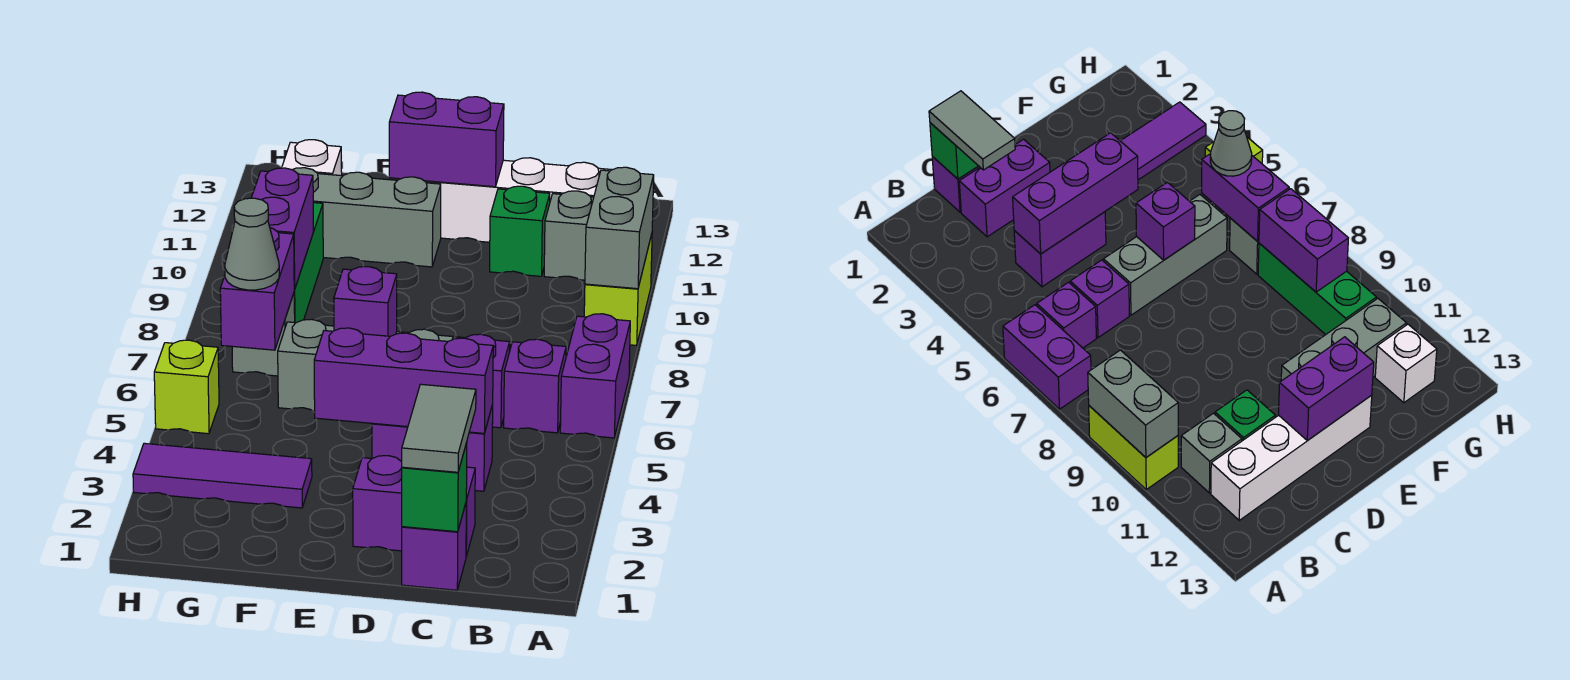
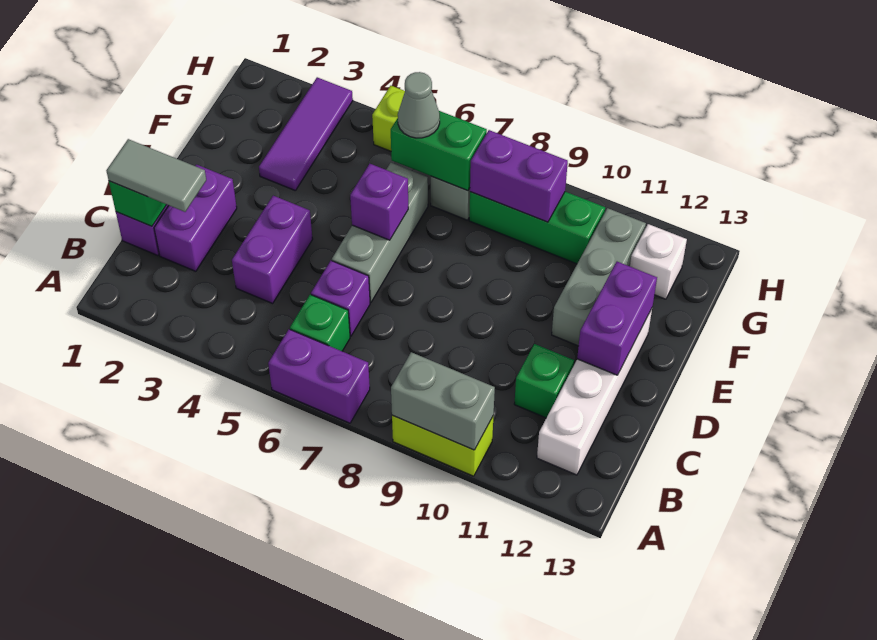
purple 1x1 brick [504,339,566,433] -> green 1x1 brick [290,295,350,351]
grey 1x1 brick [544,191,594,280] -> none
purple 1x3 brick [314,328,493,433] -> none
purple 1x2 brick [220,228,294,350] -> green 1x2 brick [391,111,487,191]

